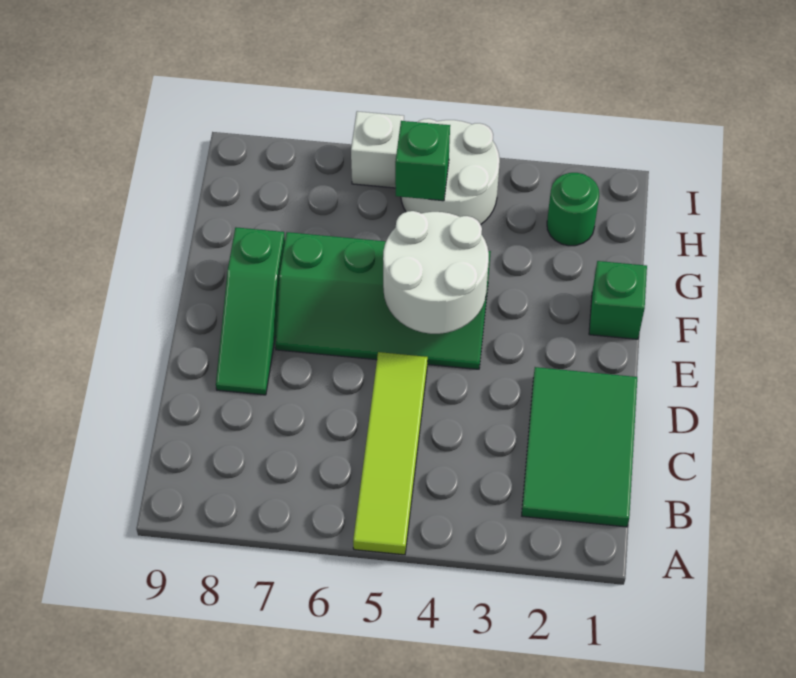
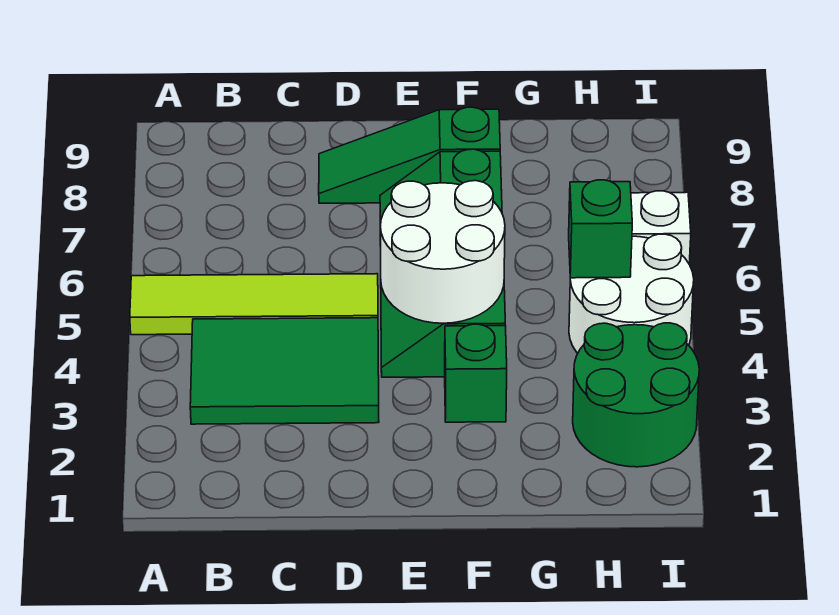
green 2x3 tile [522,367,637,527] -> green 2x3 tile moved to [190,318,379,424]
green 1x1 brick [589,261,647,339] -> green 1x1 brick moved to [445,324,507,422]
green 1x1 round brick [547,173,599,246] -> green 2x2 round brick [573,323,699,467]

